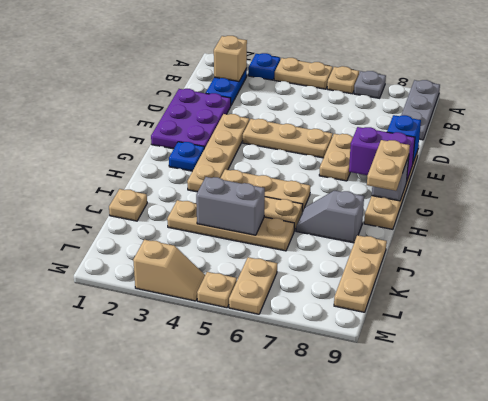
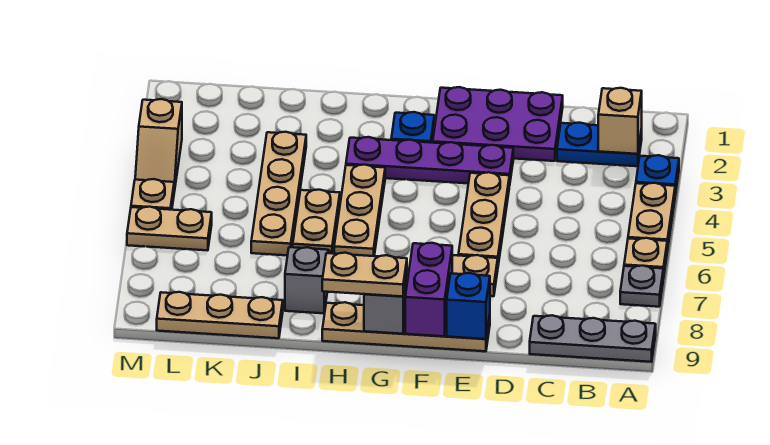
tan 1x4 plate [187,114,249,192] -> purple 1x4 plate [346,137,513,186]
tan 1x1 plate [109,189,147,221] -> none
grey 1x2 brick [196,177,265,235] -> none

